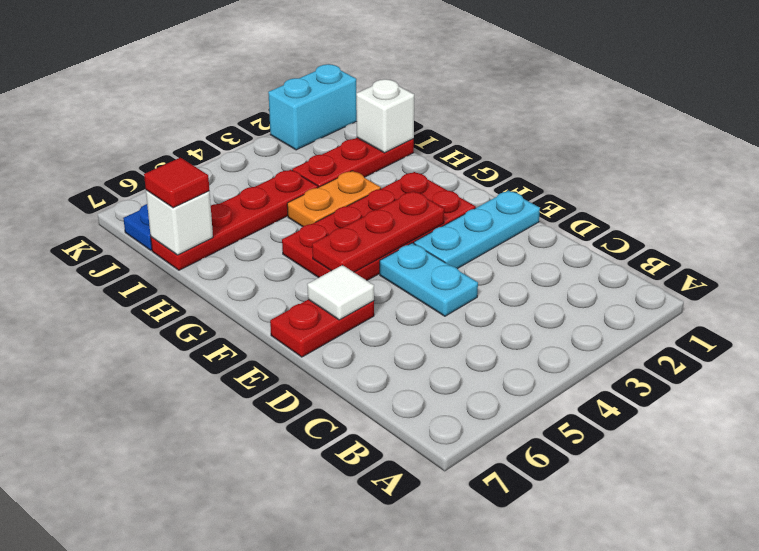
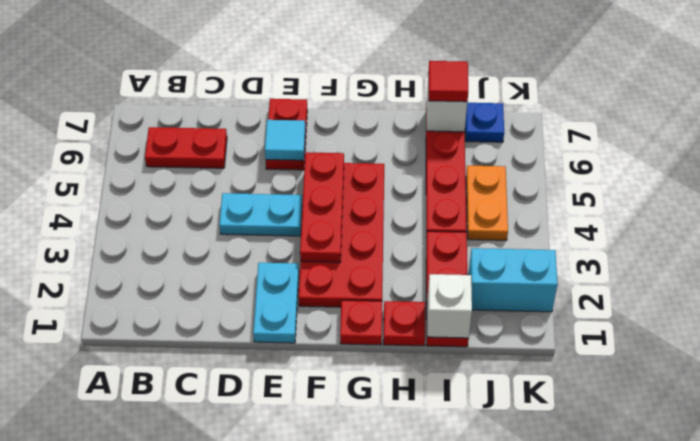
none -> red 1x2 plate [145,127,227,168]
cyan 1x3 plate [414,191,540,269] -> cyan 1x2 plate [253,263,299,343]
white 1x1 tile [307,265,374,320] -> cyan 1x1 tile [265,120,305,160]
none -> red 1x1 plate [340,300,382,345]
none -> red 1x1 plate [383,301,425,346]
orange 1x2 plate [287,171,381,227] -> orange 1x2 plate moved to [466,166,508,240]
cyan 1x2 brick [268,64,357,150] -> cyan 1x2 brick turned to [468,248,558,312]

